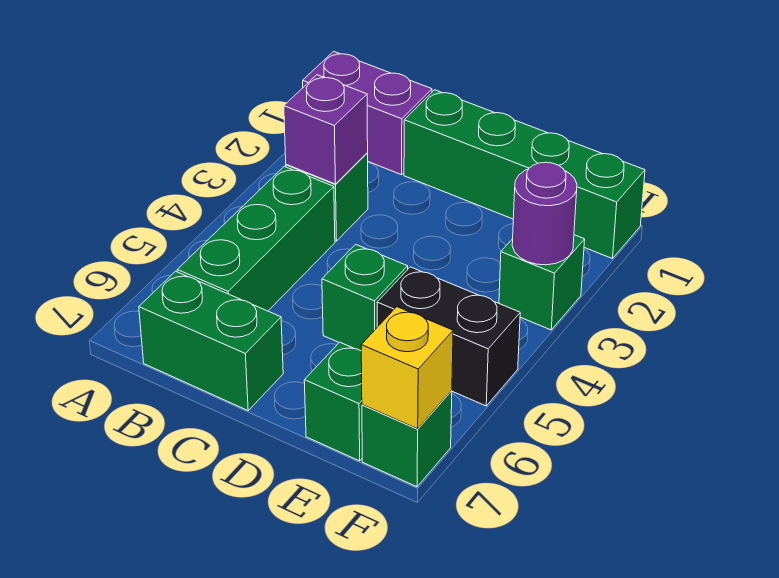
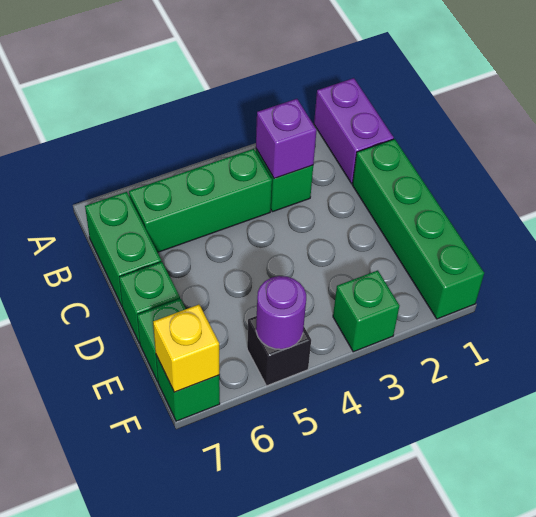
green 1x1 brick [322,244,408,351] -> green 1x1 brick moved to [119,262,180,343]
black 1x2 brick [377,267,520,406] -> black 1x1 brick [247,316,311,386]
purple 1x1 round brick [512,162,577,265] -> purple 1x1 round brick moved to [256,276,306,349]

